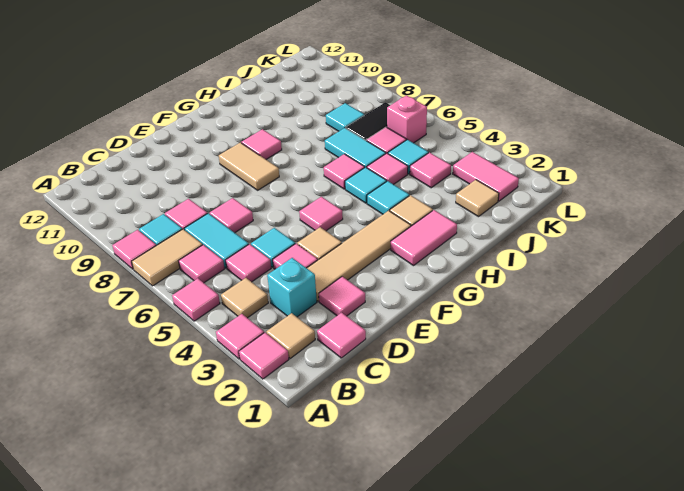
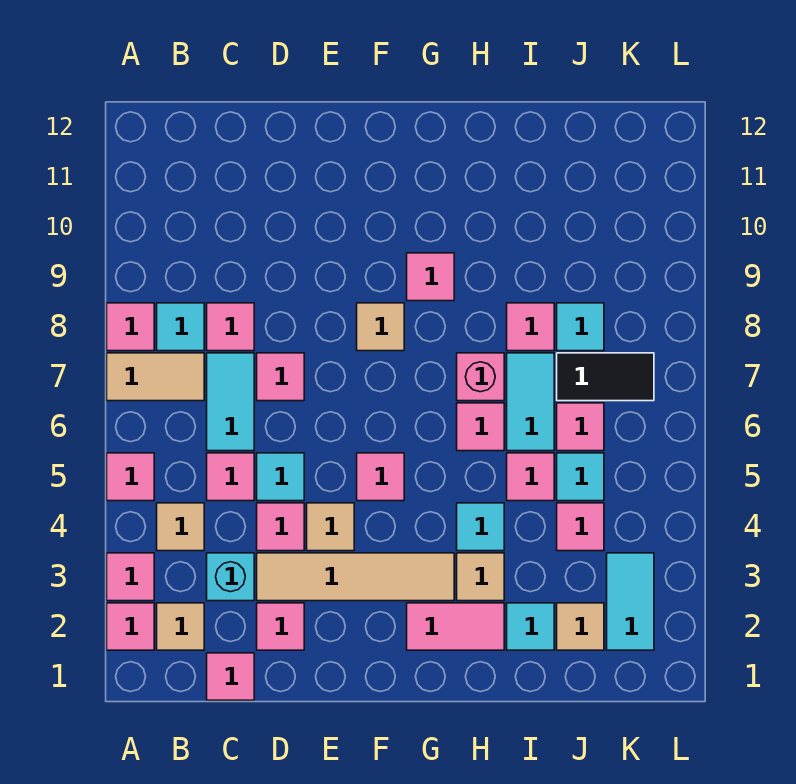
pink 1x1 tile [179,245,225,283] -> pink 1x1 tile moved to [507,303,554,351]
tan 1x2 tile [219,142,279,190] -> tan 1x1 tile [357,303,404,351]
cyan 1x1 tile [345,167,387,203] -> cyan 1x1 tile moved to [507,603,554,650]
pink 1x2 tile [453,152,519,201] -> cyan 1x2 tile [607,553,654,650]
pink 1x1 brick [387,95,427,143] -> pink 1x1 brick moved to [457,353,504,401]

